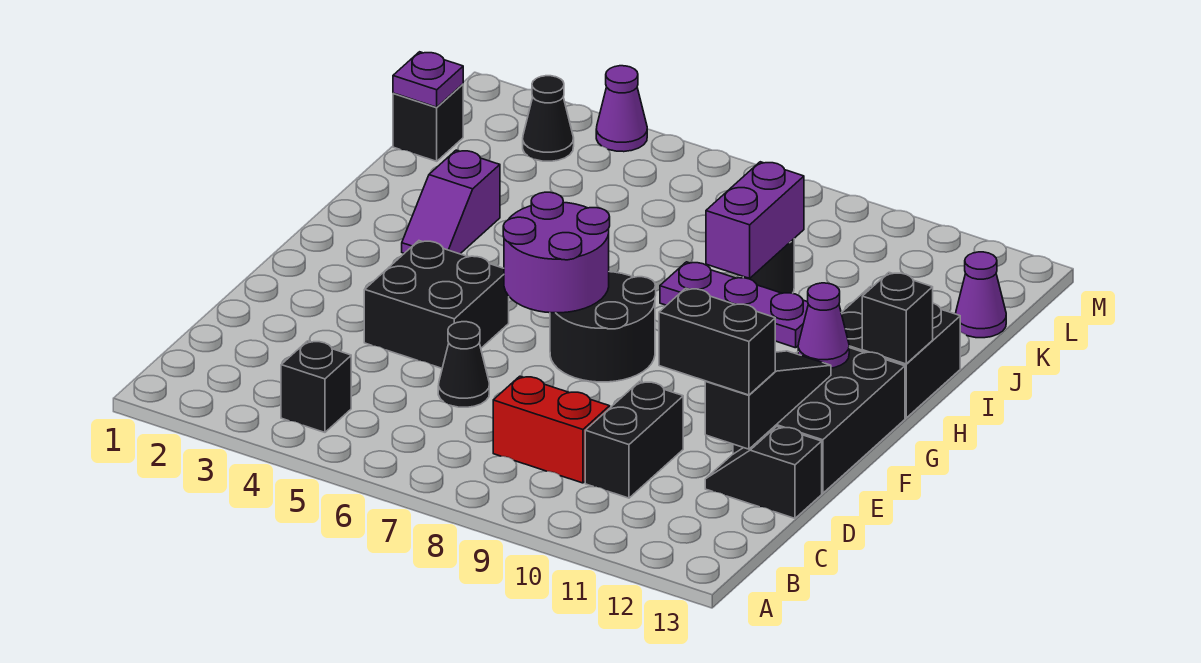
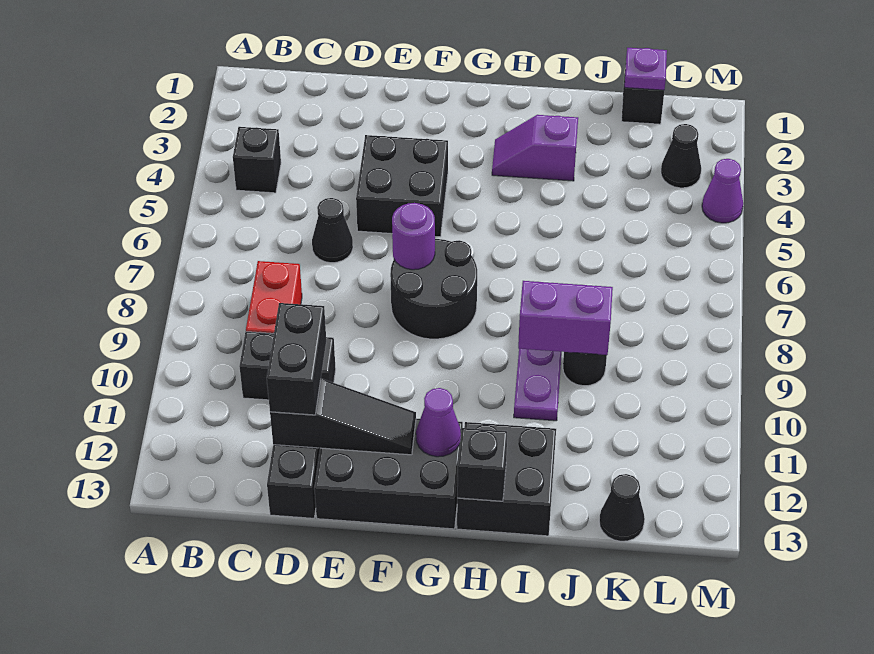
purple 2x2 round brick [503,192,610,313] -> purple 1x1 round brick [392,203,435,270]
purple 1x1 cone [956,252,1006,338] -> black 1x1 cone [599,474,645,541]

